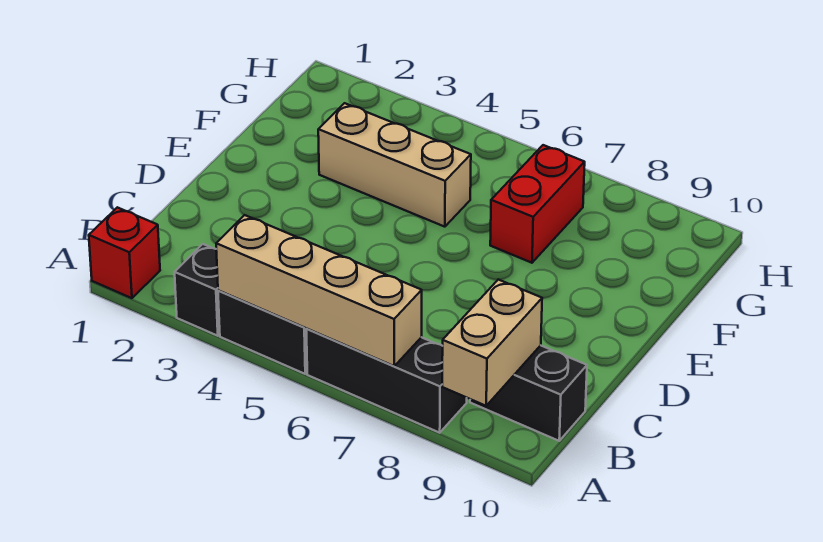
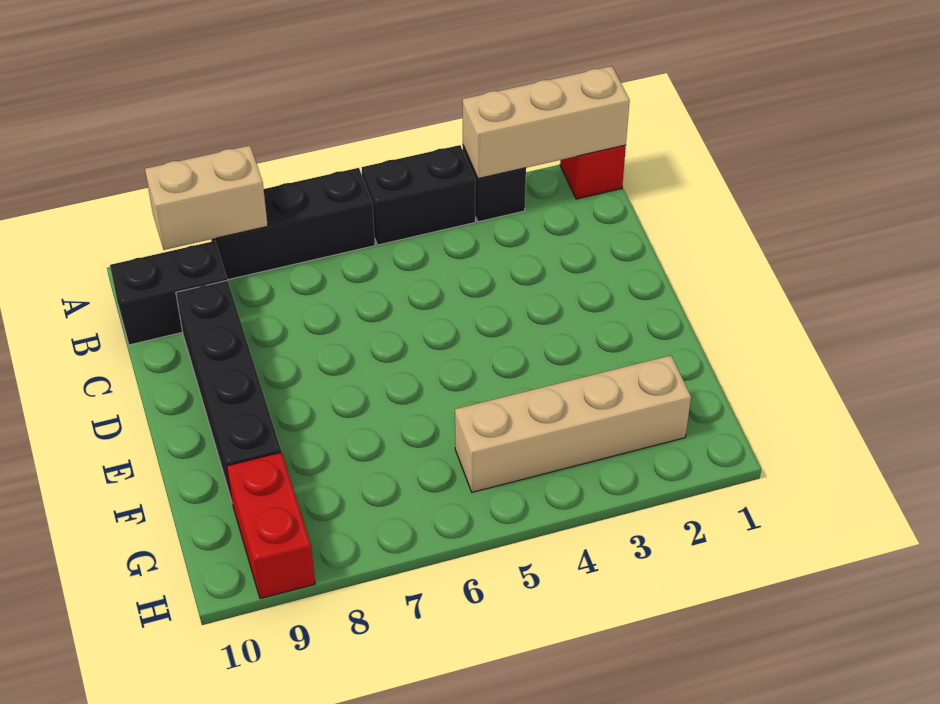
tan 1x4 brick [216,215,422,366] -> tan 1x4 brick moved to [455,356,691,492]
tan 1x2 brick [442,280,542,406] -> tan 1x2 brick turned to [145,146,268,250]
none -> black 1x4 brick [176,280,281,504]
tan 1x3 brick [318,103,471,227] -> tan 1x3 brick moved to [463,66,630,179]
red 1x2 brick [490,145,585,263] -> red 1x2 brick moved to [227,452,315,599]

